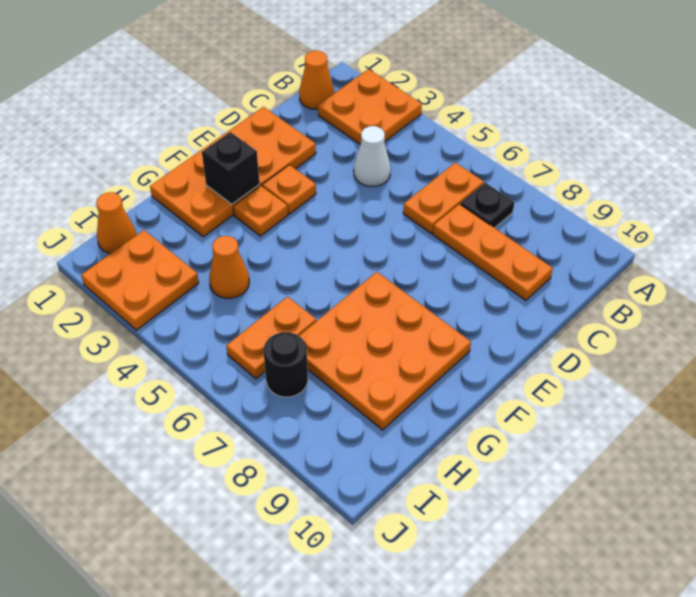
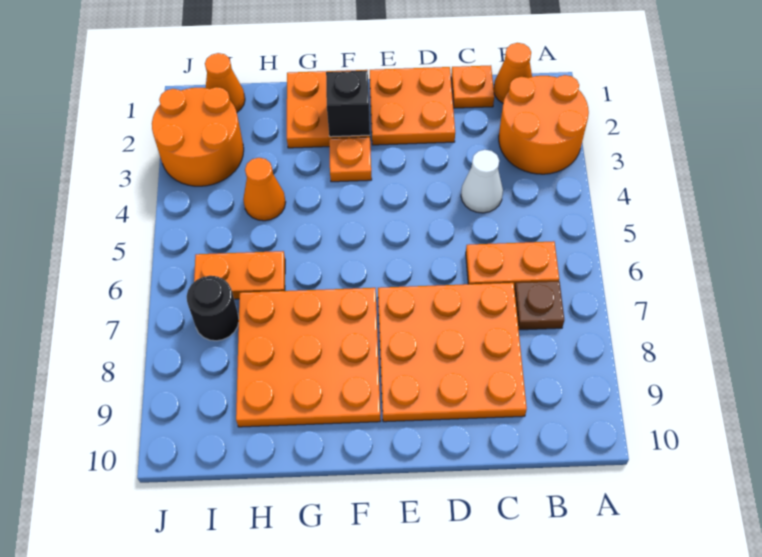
orange 2x2 plate [318,69,422,145] -> orange 2x2 round brick [499,75,589,174]
black 1x1 plate [460,183,514,228] -> brown 1x1 plate [514,281,564,330]
orange 1x3 plate [433,204,553,300] -> orange 3x3 plate [378,283,527,422]
orange 1x1 plate [262,165,316,214] -> orange 1x1 plate moved to [451,65,494,108]
orange 2x2 plate [81,230,199,330] -> orange 2x2 round brick [152,87,244,186]

